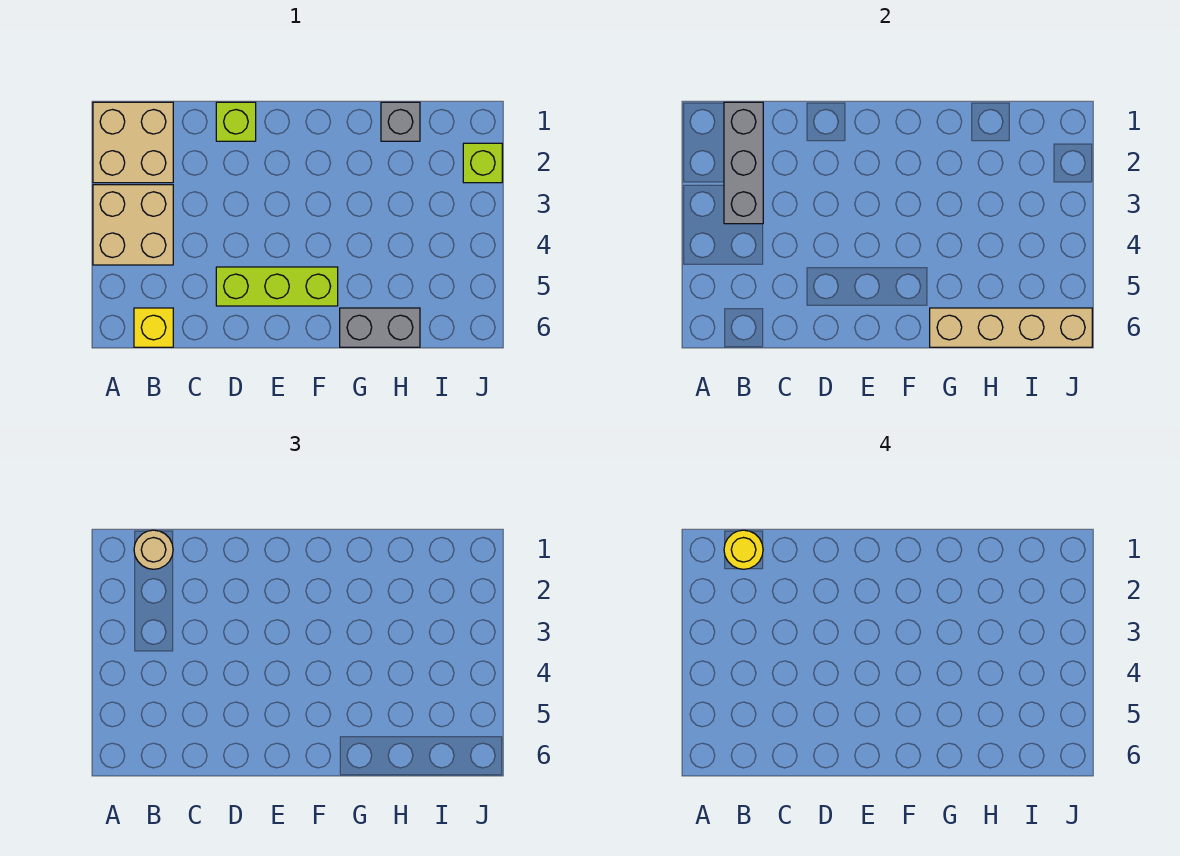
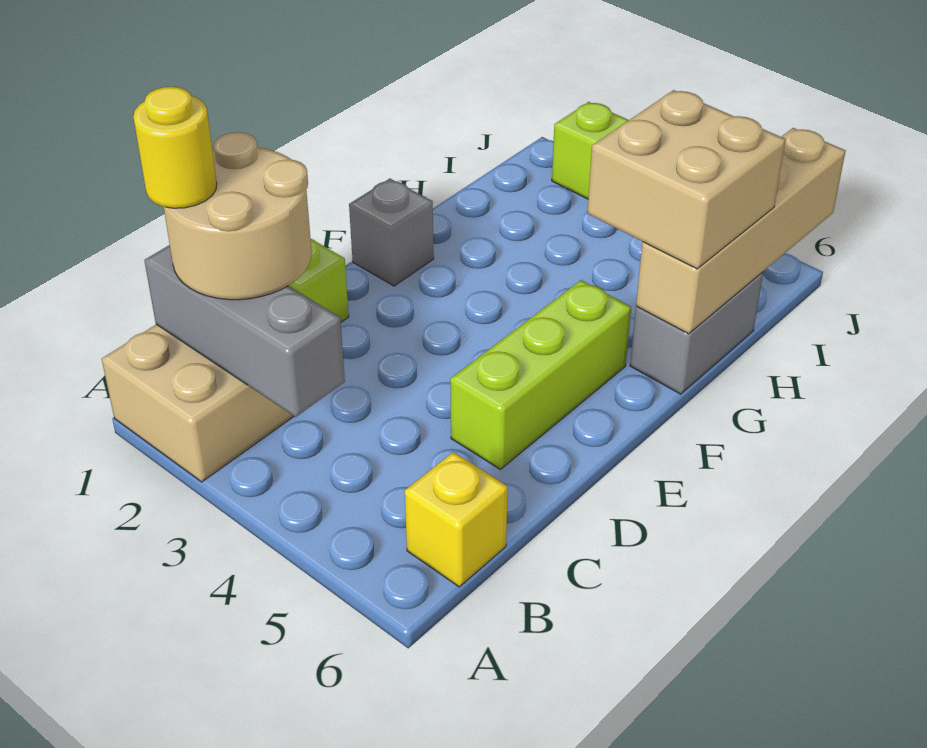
tan 2x2 brick [93,185,173,265] -> tan 2x2 brick moved to [587,90,786,269]
tan 1x1 round brick [134,530,173,569] -> tan 2x2 round brick [164,132,312,300]
grey 1x1 brick [381,102,420,141] -> grey 1x1 brick moved to [349,179,434,286]

